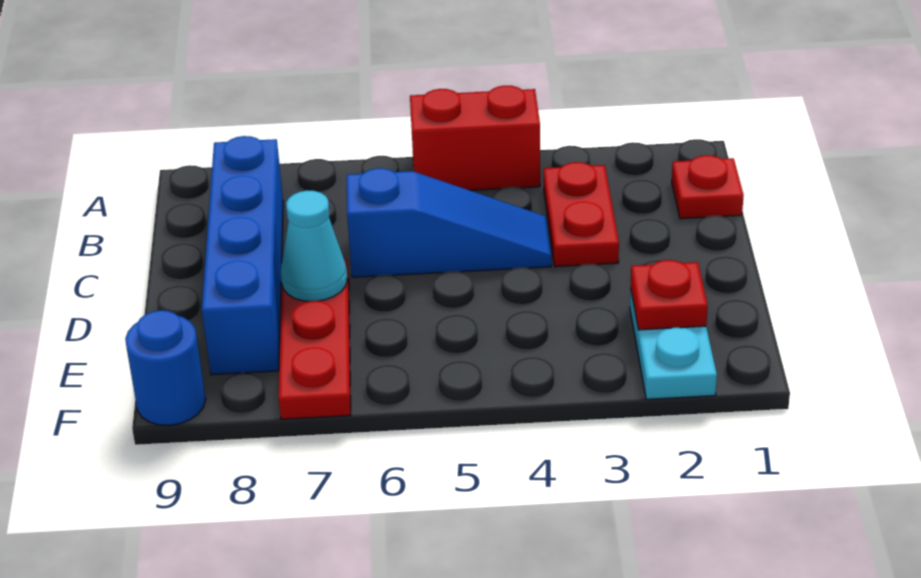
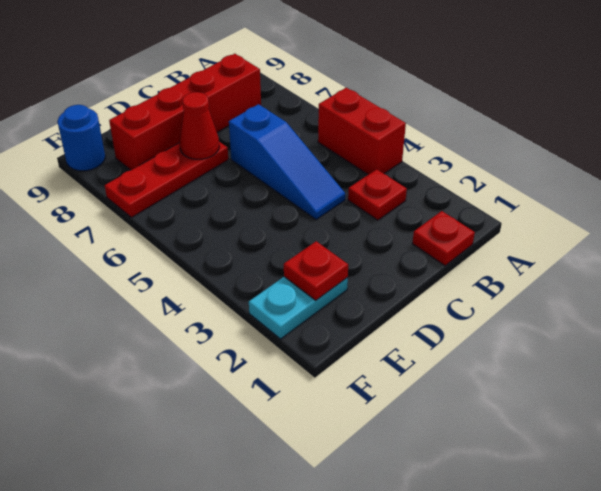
red 1x2 plate [544,162,619,267] -> red 1x1 plate [348,169,407,220]
blue 1x4 brick [202,136,283,375] -> red 1x4 brick [109,54,261,170]
cyan 1x1 cone [280,190,347,301] -> red 1x1 cone [179,92,219,159]

